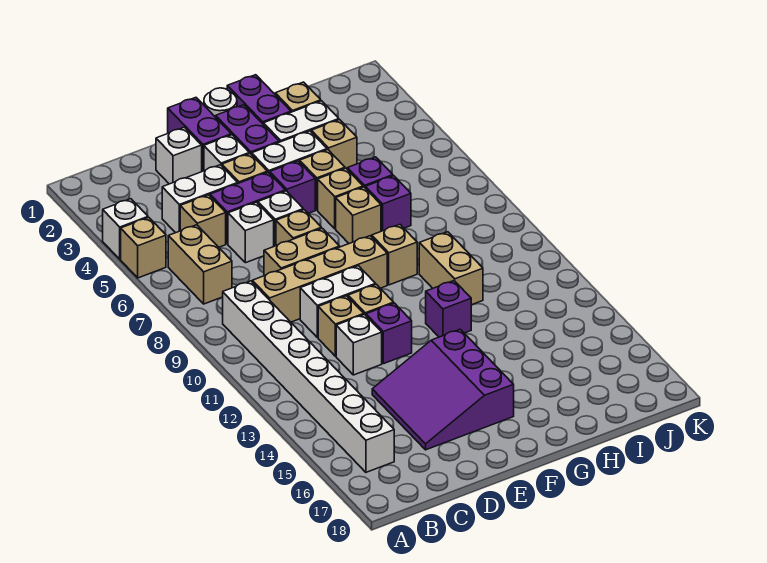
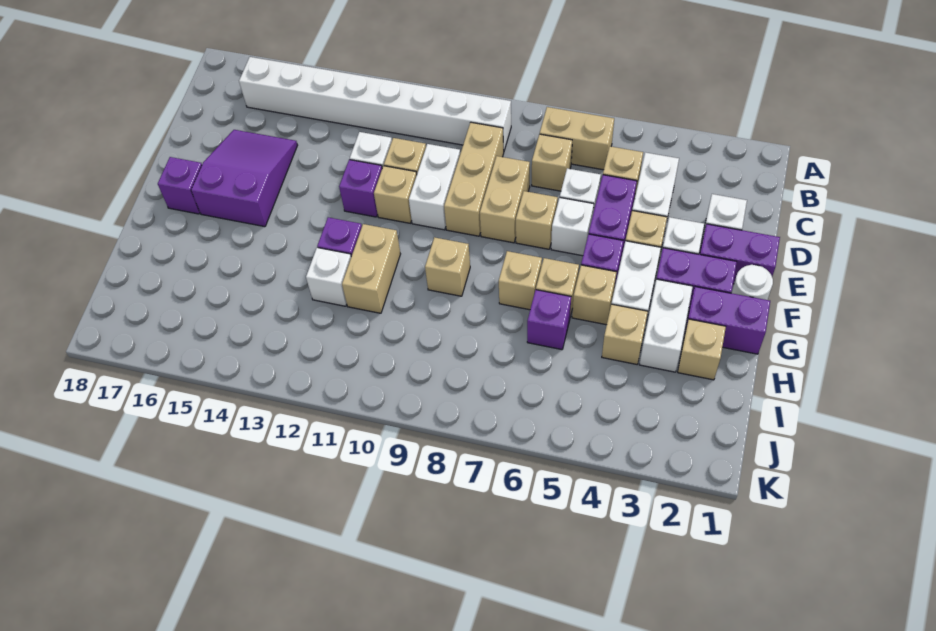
white 1x1 brick [103,199,148,259] -> white 1x1 brick moved to [306,248,351,306]
tan 1x1 brick [121,218,166,278] -> tan 1x1 brick moved to [532,134,572,191]
tan 1x4 brick [252,236,387,322] -> tan 1x3 brick [444,122,504,236]
purple 3x3 slope [372,329,514,450] -> purple 2x3 slope [191,130,298,227]
purple 1x1 brick [365,176,411,231] -> purple 1x1 brick moved to [158,157,202,214]
tan 1x2 brick [419,232,483,305] -> tan 1x2 brick turned to [342,224,400,313]

